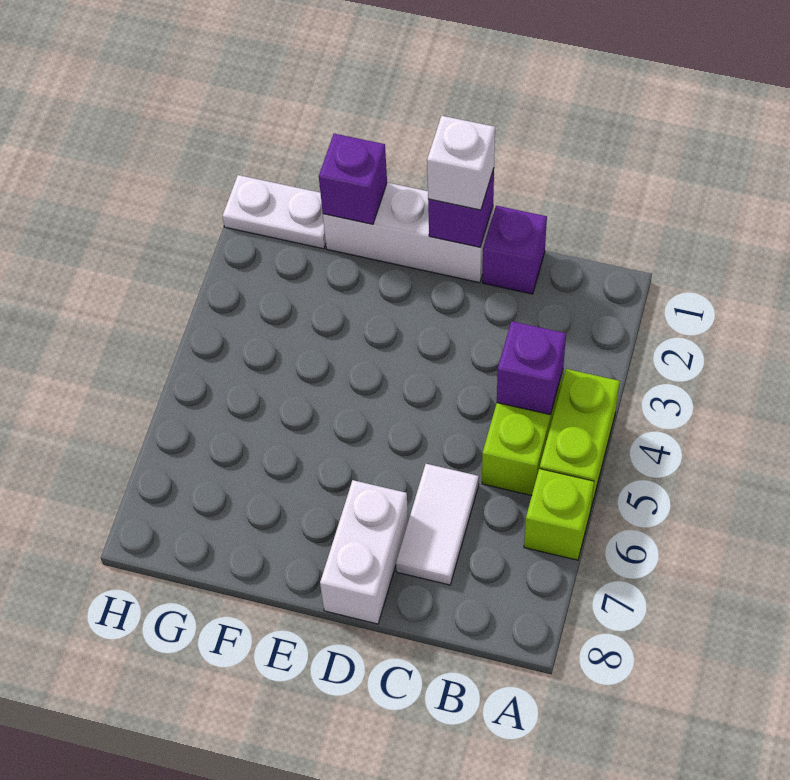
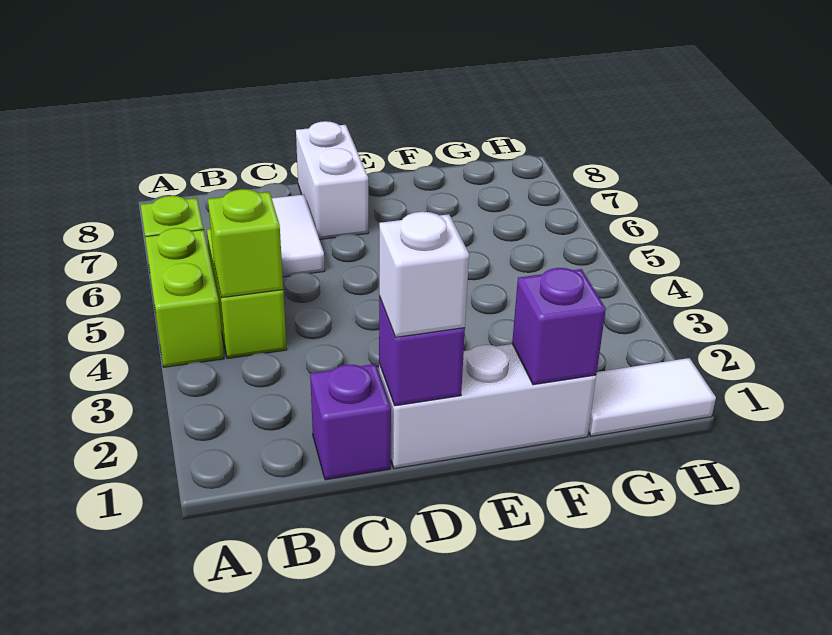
purple 1x1 brick [497,321,566,415] -> lime 1x1 brick [208,189,283,298]
white 1x2 plate [222,175,326,249] -> white 1x2 tile [588,358,716,436]

